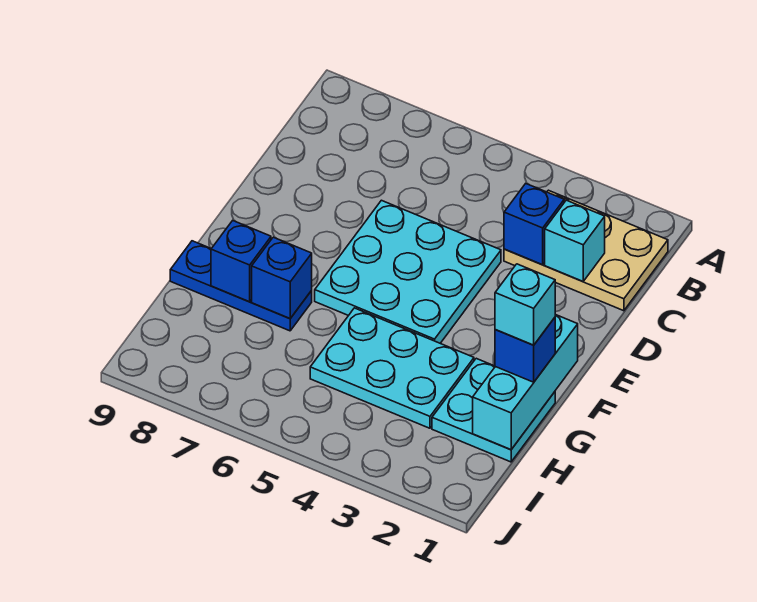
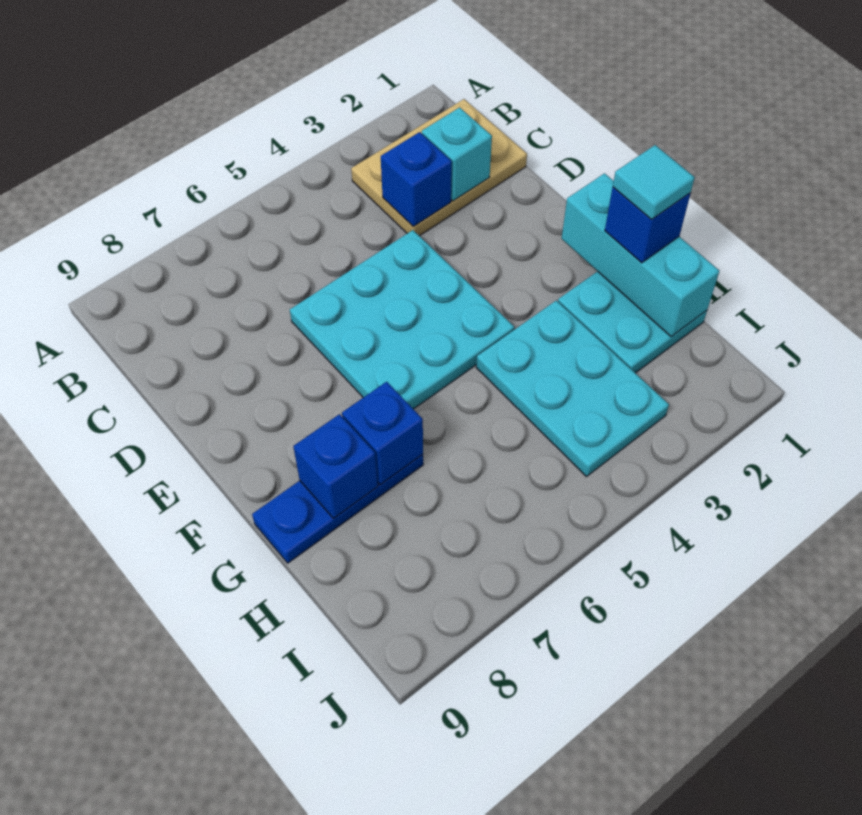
cyan 1x1 brick [495,264,555,345] -> cyan 1x1 tile [613,145,695,219]
cyan 2x3 plate [310,308,474,428] -> cyan 2x3 plate turned to [476,300,669,477]

